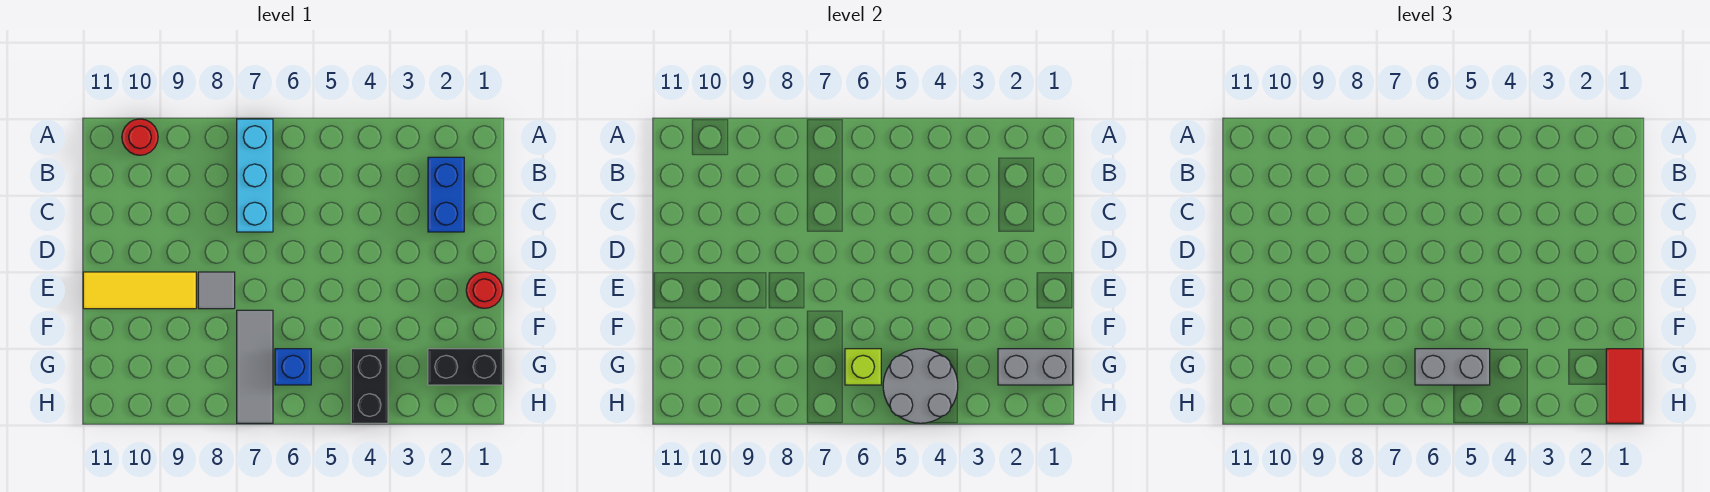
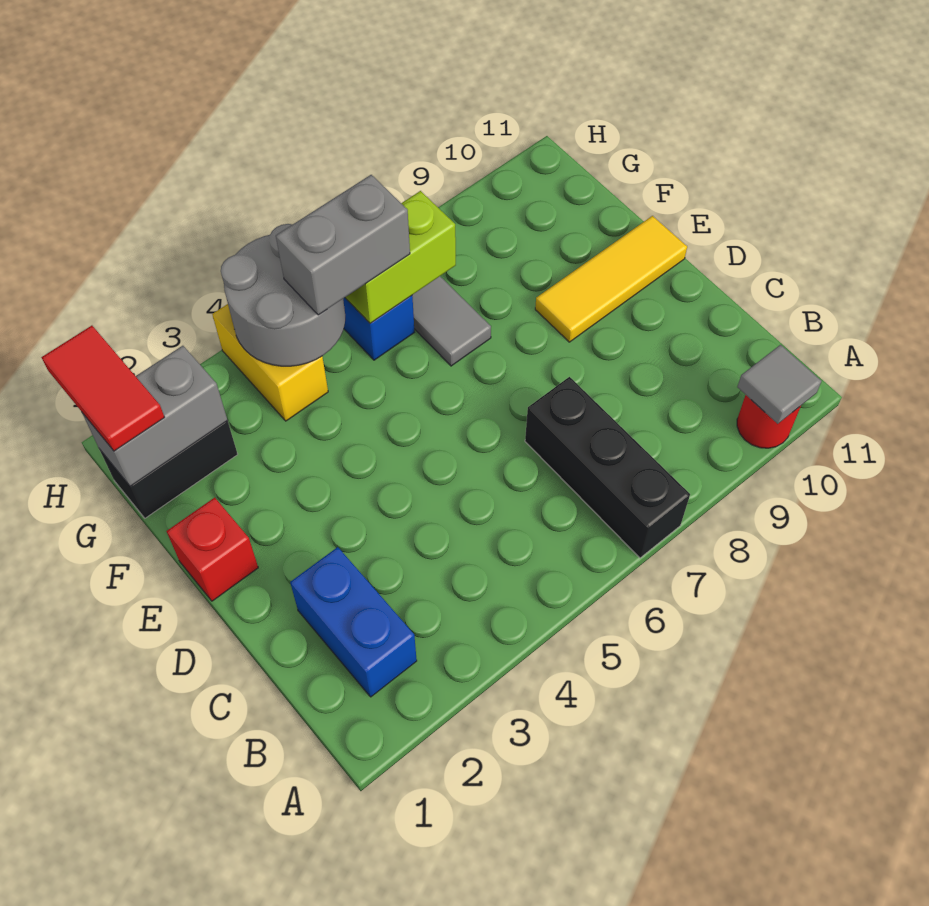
cyan 1x3 brick [237,119,273,232] -> black 1x3 brick [525,377,690,558]
red 1x1 round brick [466,272,503,308] -> red 1x1 brick [167,497,258,601]
grey 1x1 tile [198,272,235,309] -> grey 1x1 tile moved to [737,345,821,424]
black 1x2 brick [351,349,388,423] -> yellow 1x2 brick [212,304,328,421]
lime 1x1 brick [845,349,881,385] -> lime 1x2 brick [345,191,456,323]

